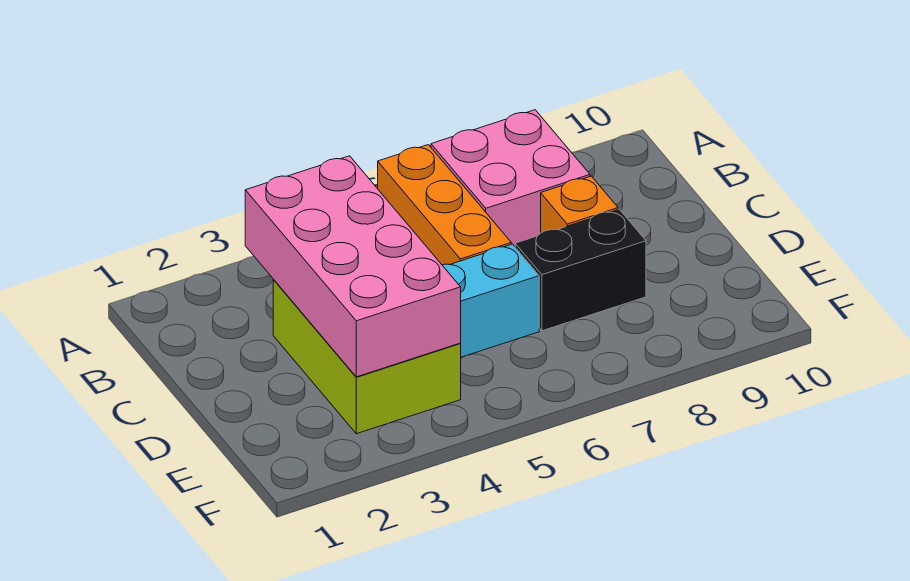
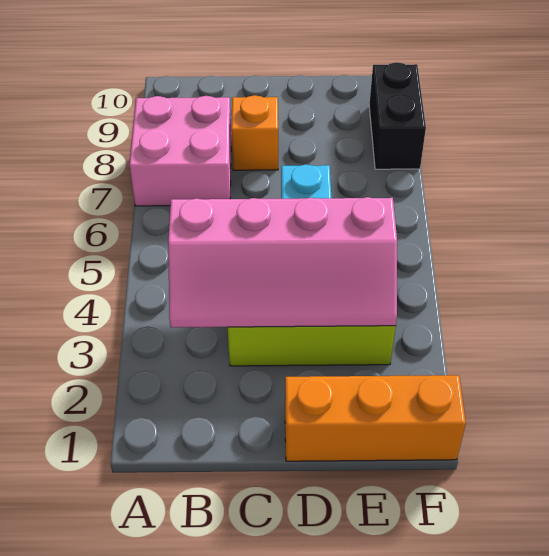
orange 1x3 brick [378,145,511,265] -> orange 1x3 brick moved to [285,375,466,461]
pink 2x4 brick [245,156,461,377] -> pink 2x4 slope [168,197,397,328]
black 1x2 brick [515,209,646,331] -> black 1x2 brick moved to [369,62,426,169]

